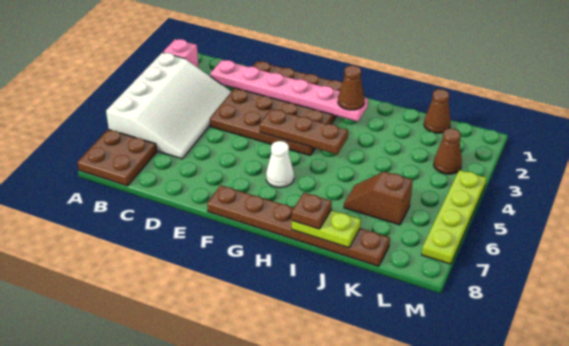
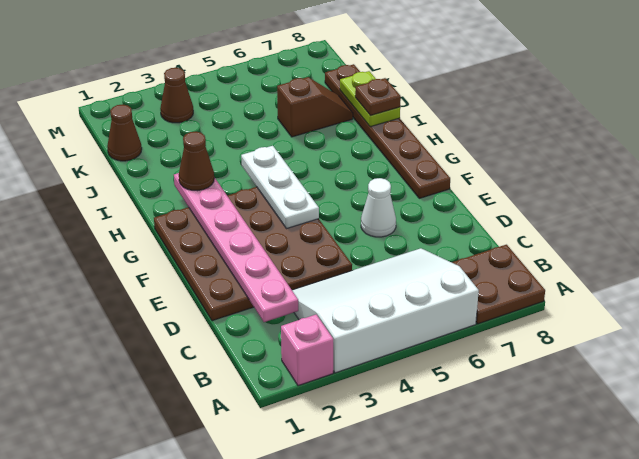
brown 1x3 plate [260,109,348,154] -> white 1x3 plate [241,146,319,229]
white 1x1 cone [266,141,294,188] -> white 1x1 cone moved to [361,178,396,237]
brown 1x2 slope [344,172,413,225] -> brown 1x2 slope turned to [277,77,353,137]
lime 1x4 plate [422,170,486,264] -> none

